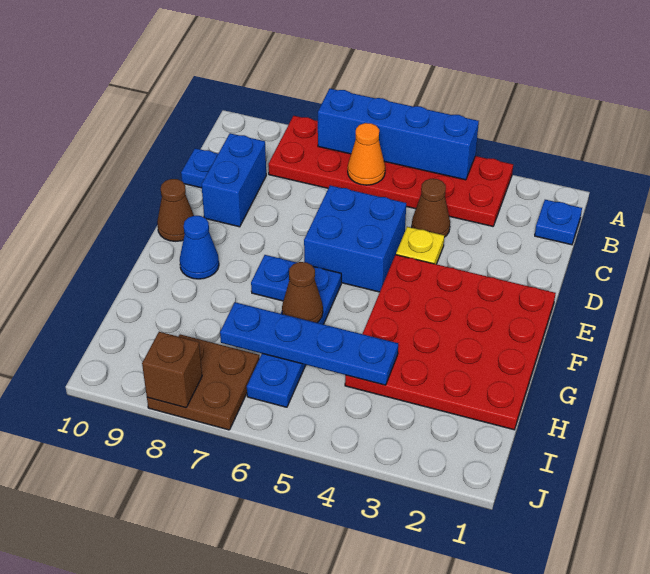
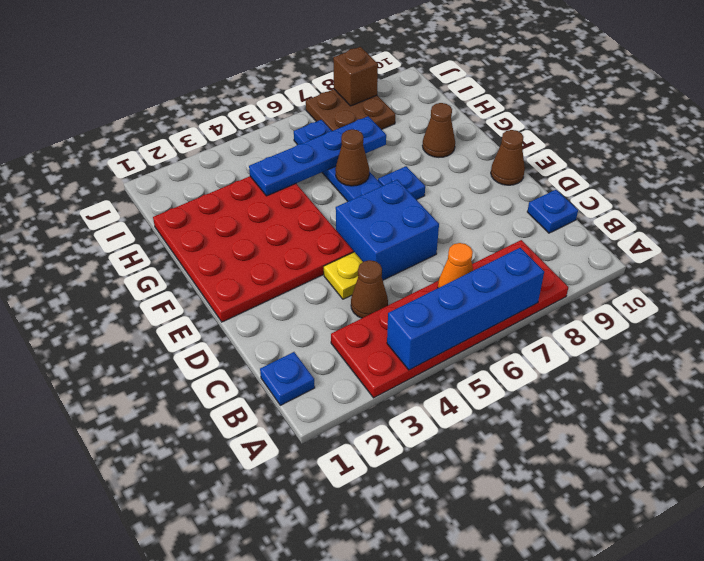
blue 1x2 brick [201,133,266,227] -> none
blue 1x1 cone [180,216,219,279] -> none
none -> brown 1x1 cone [422,103,455,157]

